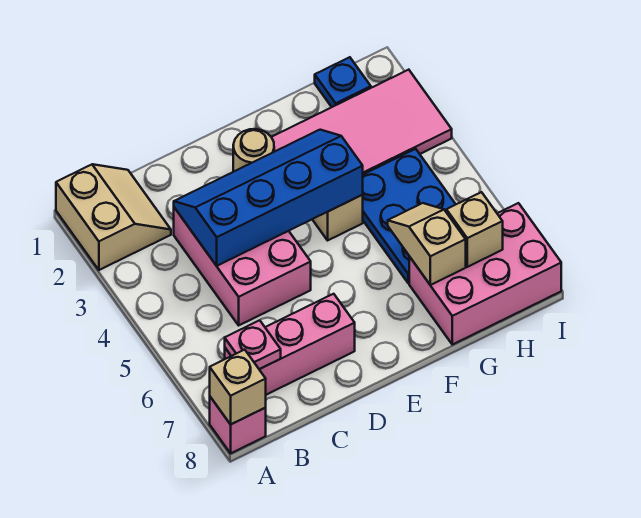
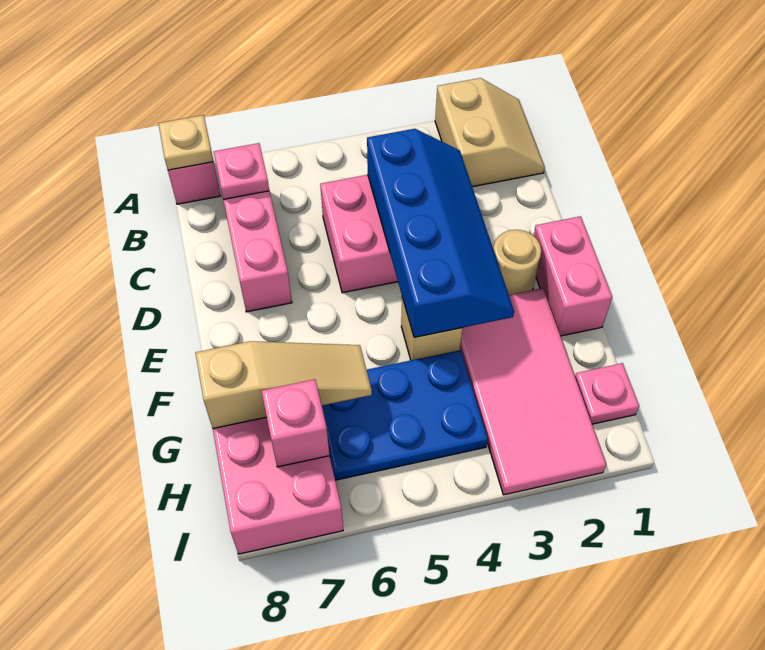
tan 2x2 slope [56,164,171,270] -> tan 2x2 slope turned to [435,78,545,187]
tan 1x1 brick [210,350,266,424] -> tan 1x1 plate [158,115,213,170]
none -> pink 1x2 brick [534,216,612,336]
tan 1x2 slope [388,203,466,285] -> tan 1x3 slope [195,341,372,428]
blue 1x1 plate [315,57,371,107] -> pink 1x1 plate [575,363,639,424]
tan 1x1 brick [446,192,503,267] -> pink 1x1 brick [262,379,330,467]

